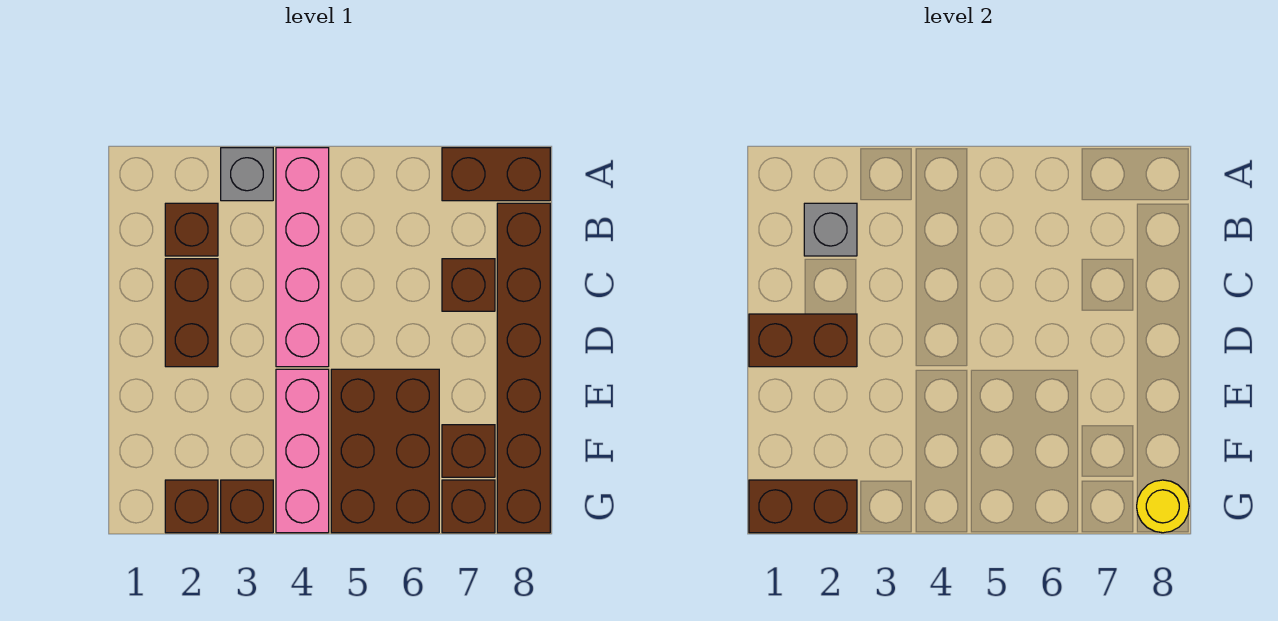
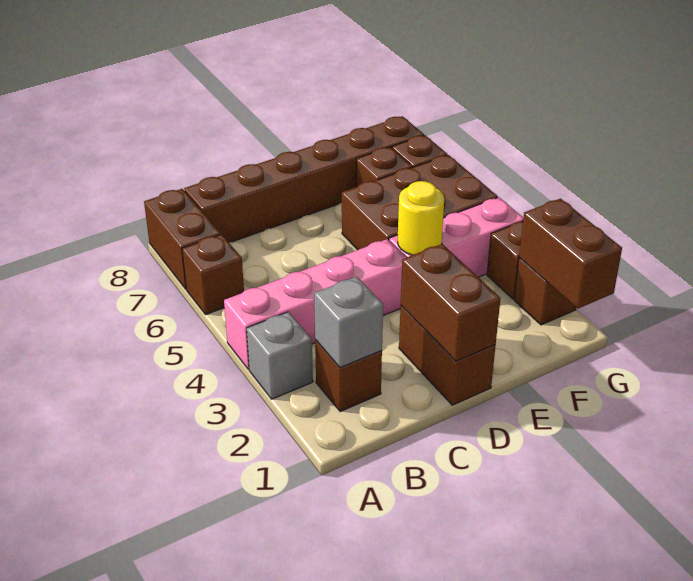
brown 1x2 brick [165,259,218,367] -> brown 1x2 brick turned to [399,306,496,405]
brown 1x1 brick [442,259,495,311] -> brown 1x1 brick moved to [182,234,244,315]
yellow 1x1 round brick [1137,480,1189,533] -> yellow 1x1 round brick moved to [398,181,444,255]

